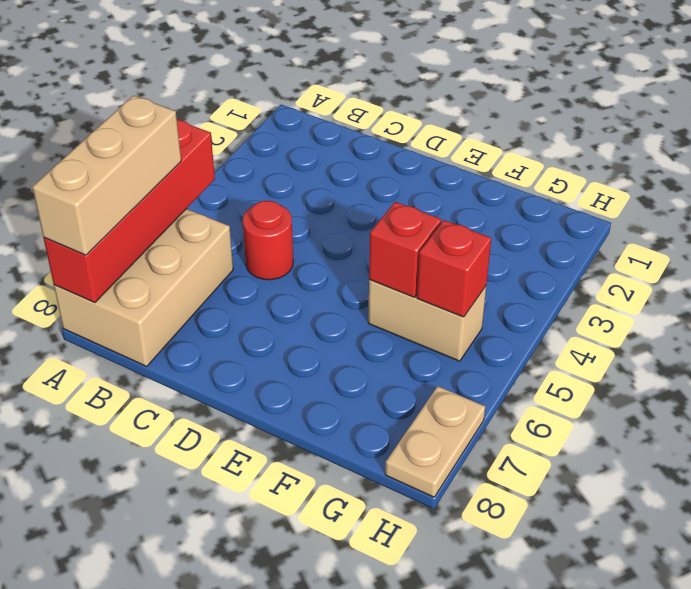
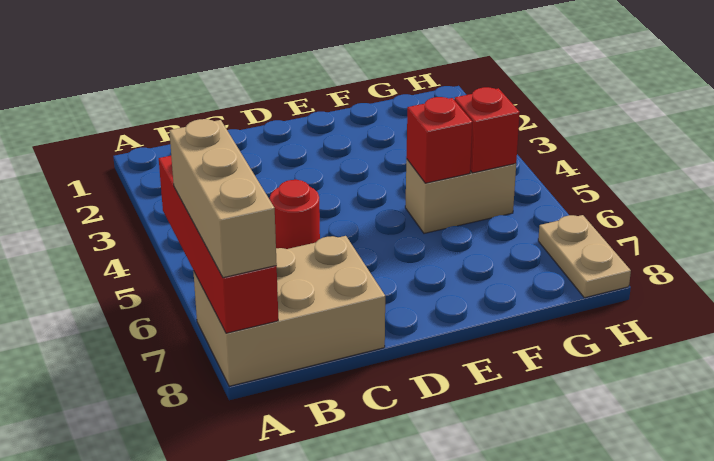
tan 2x3 brick [54,209,233,366] -> tan 2x3 brick turned to [193,236,385,386]

